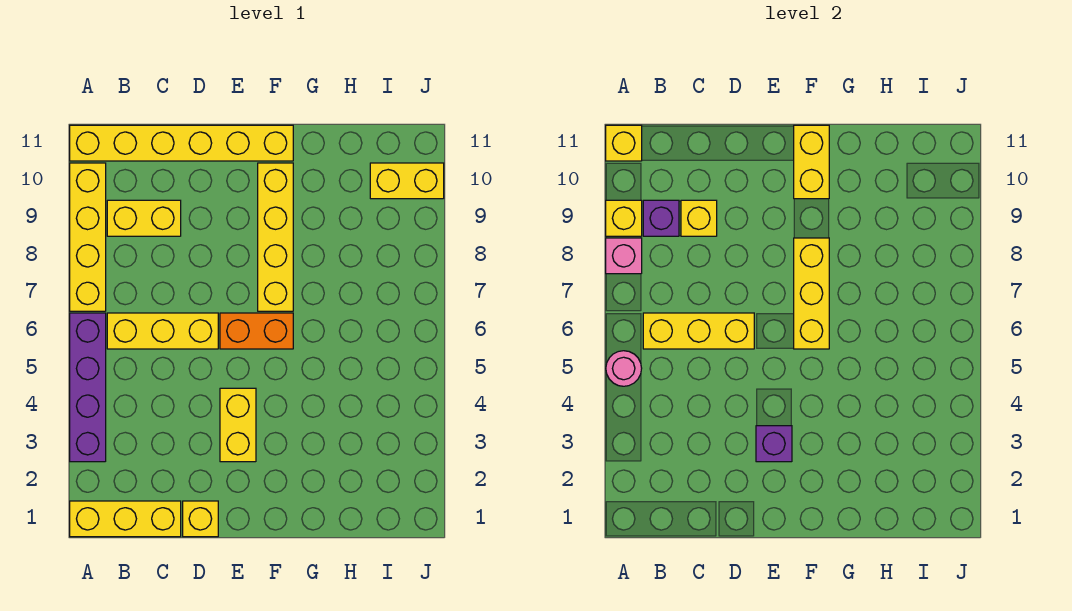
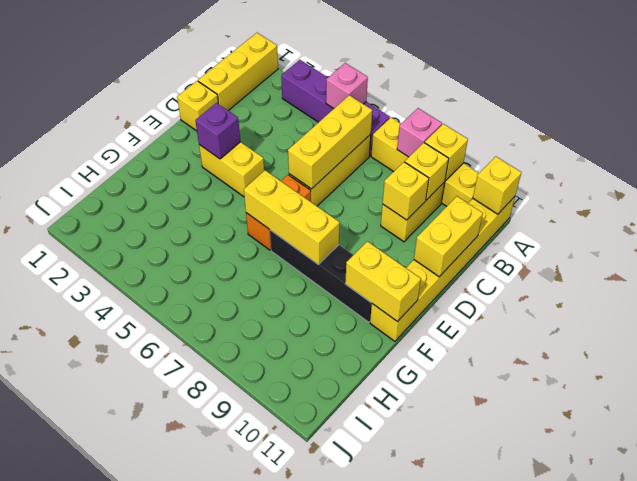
pink 1x1 round brick [606,351,642,386] -> pink 1x1 brick [326,63,368,109]
purple 1x1 brick [643,200,679,236] -> yellow 1x1 brick [405,143,449,200]
yellow 1x4 brick [258,163,293,311] -> black 1x4 brick [270,230,372,322]
yellow 1x2 brick [370,163,444,199] -> yellow 1x2 brick moved to [414,196,483,277]

